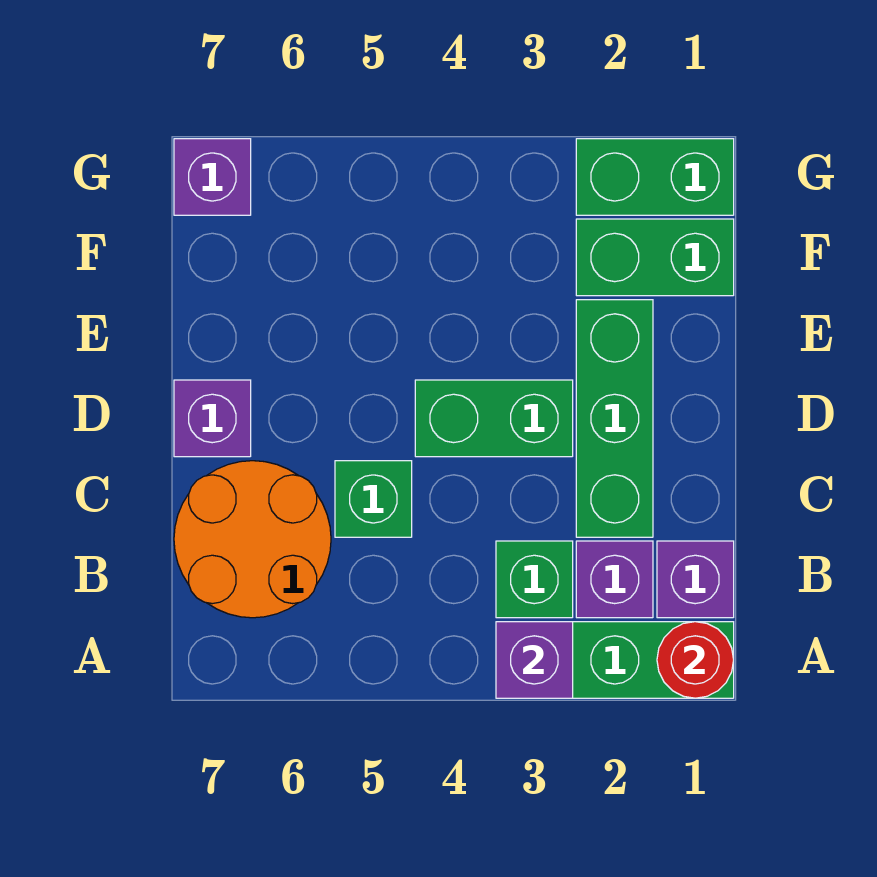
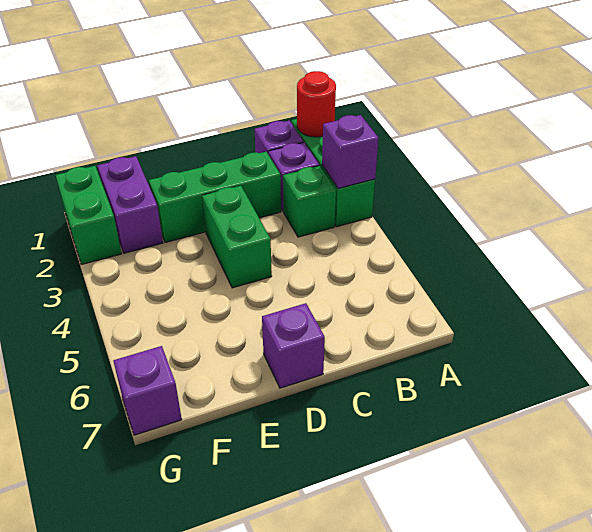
orange 2x2 round brick [174,461,331,618] -> none
green 1x1 brick [335,461,412,537] -> none
green 1x2 brick [576,219,734,296] -> purple 1x2 brick [97,156,163,253]

